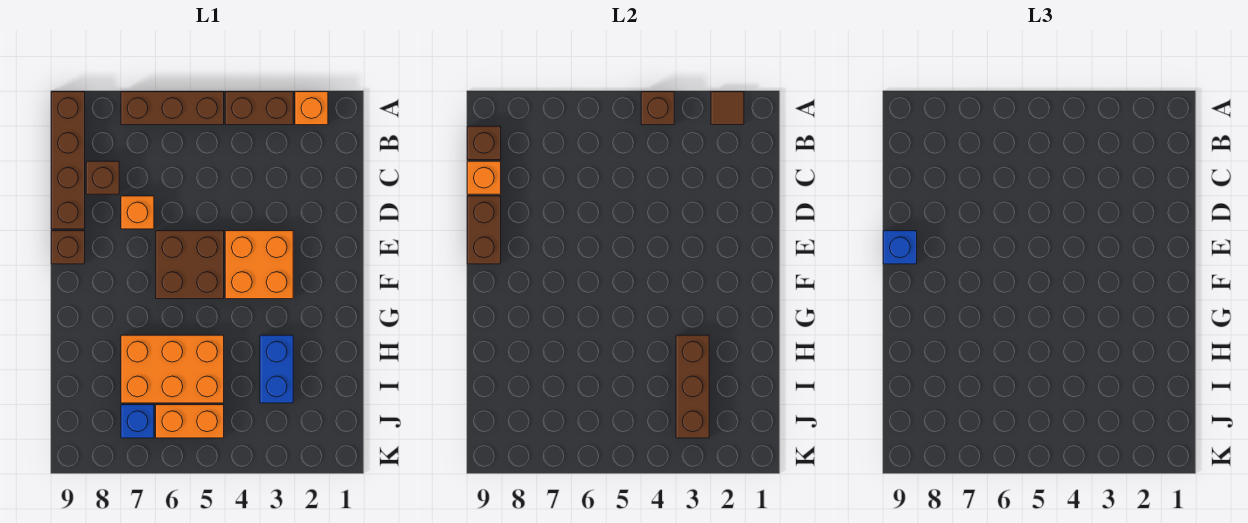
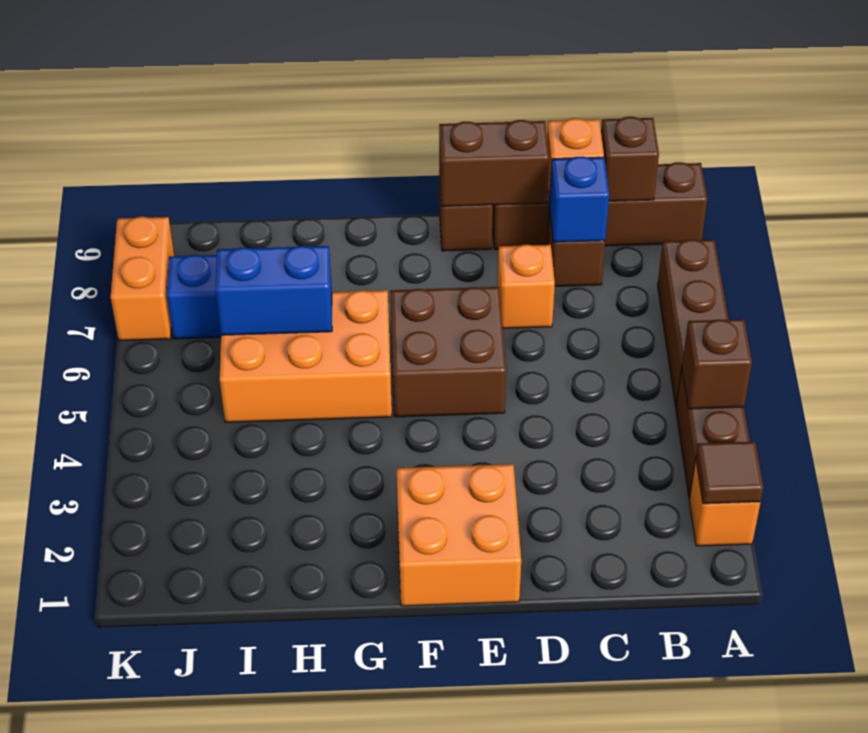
orange 2x2 brick [225,231,293,299] -> orange 2x2 brick moved to [397,464,521,606]
blue 1x1 brick [883,231,917,264] -> blue 1x1 brick moved to [549,156,609,242]
blue 1x2 brick [260,335,293,403] -> blue 1x2 brick moved to [215,246,332,335]
brown 1x3 brick [676,335,709,438] -> none
orange 2x3 brick [121,335,224,403] -> orange 2x3 brick turned to [220,290,392,422]
orange 1x2 brick [156,405,224,438] -> orange 1x2 brick moved to [111,217,174,341]

